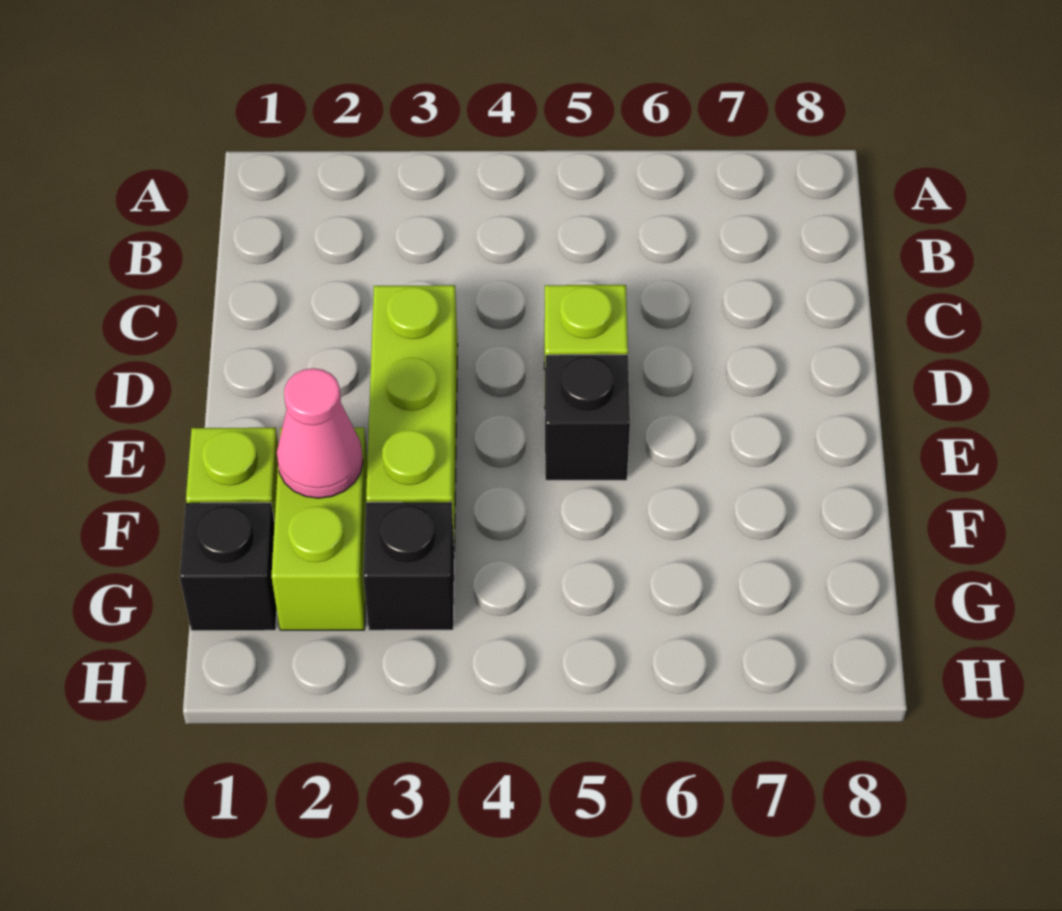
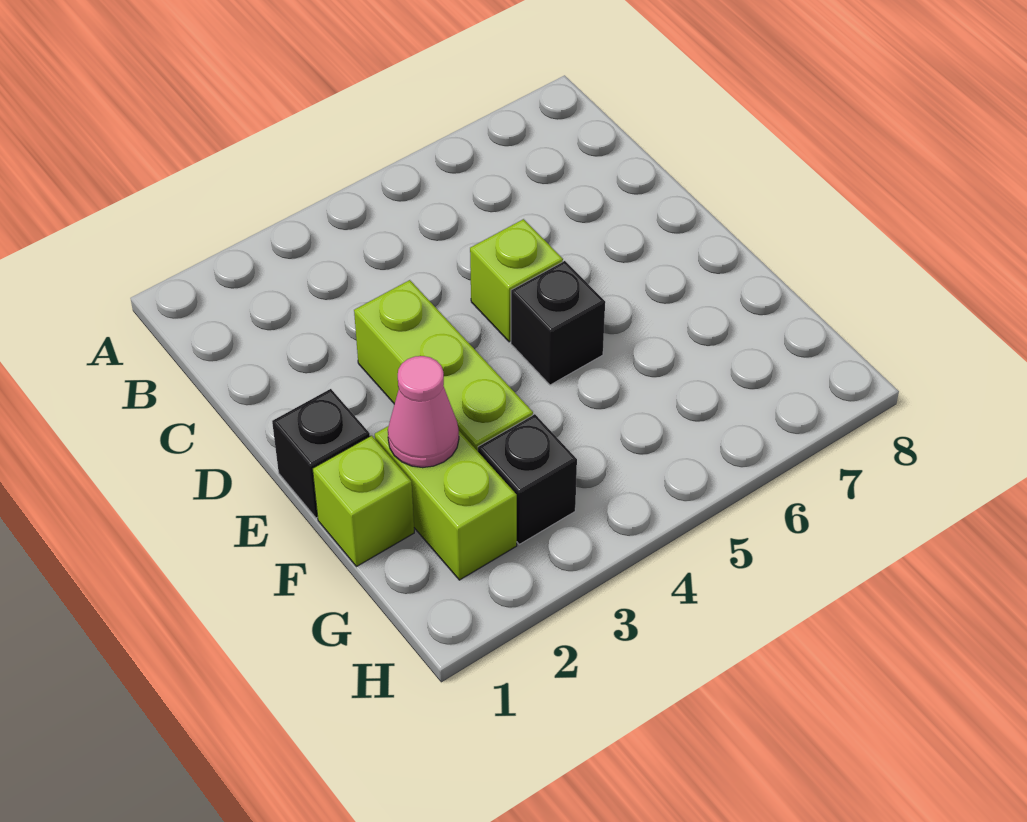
black 1x1 brick [180,503,277,631] -> black 1x1 brick moved to [272,389,370,518]

